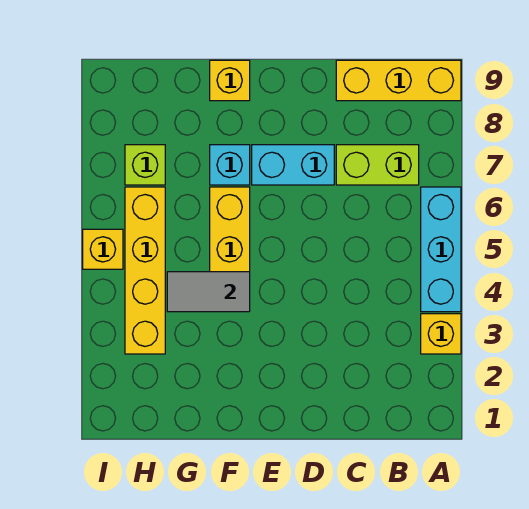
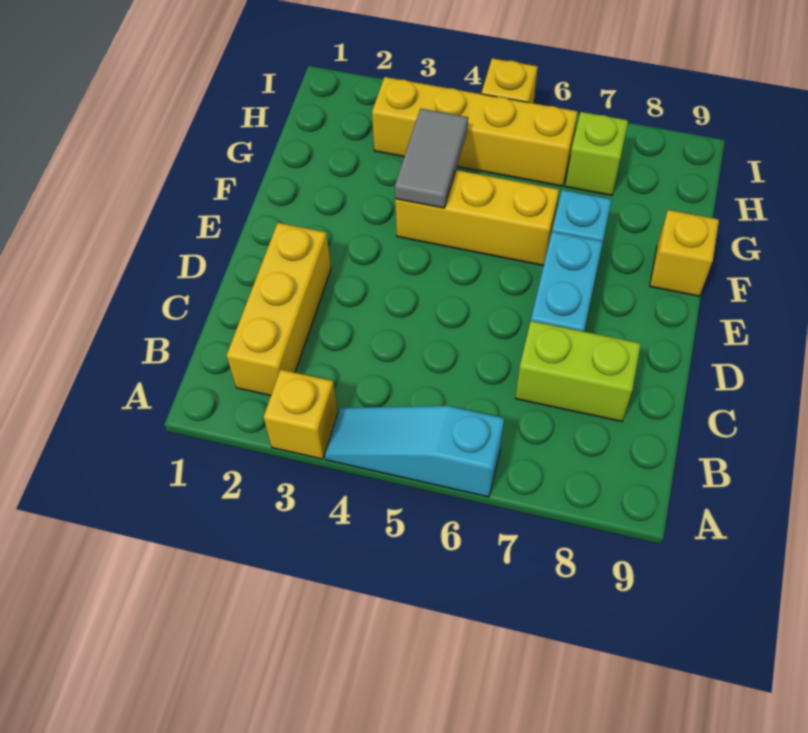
cyan 1x3 brick [421,187,461,312] -> cyan 1x3 slope [325,406,504,497]
yellow 1x3 brick [336,60,461,101] -> yellow 1x3 brick moved to [227,223,331,396]
lime 1x2 brick [336,145,419,185] -> lime 1x2 brick turned to [515,321,641,422]

